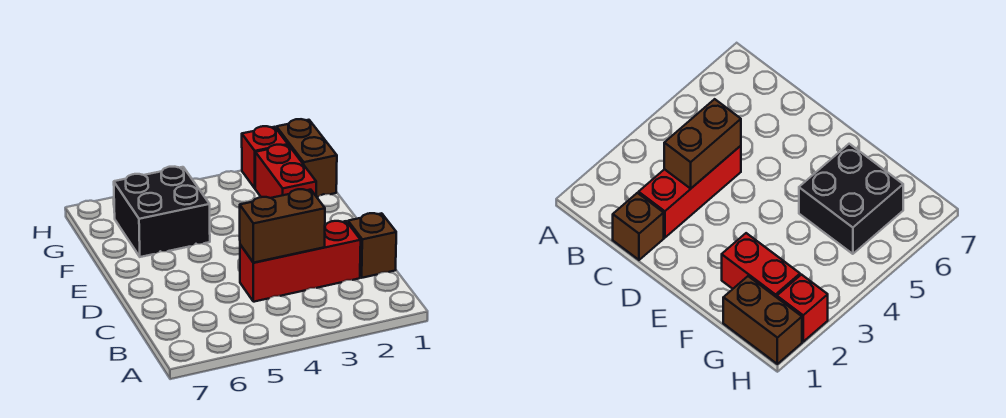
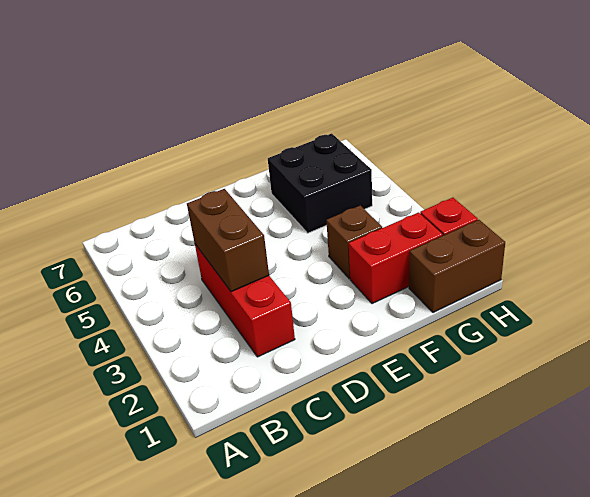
brown 1x1 brick [348,213,396,278] -> brown 1x1 brick moved to [326,205,382,279]

